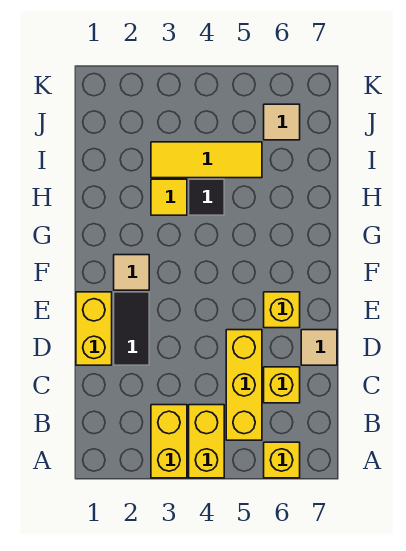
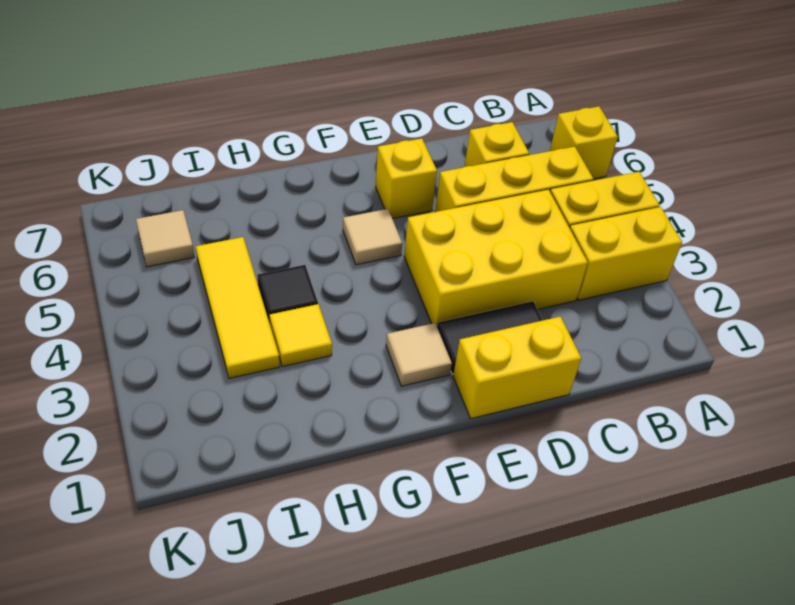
none -> yellow 2x3 brick [404,190,588,326]
tan 1x1 tile [301,330,337,365] -> tan 1x1 tile moved to [343,209,402,265]

